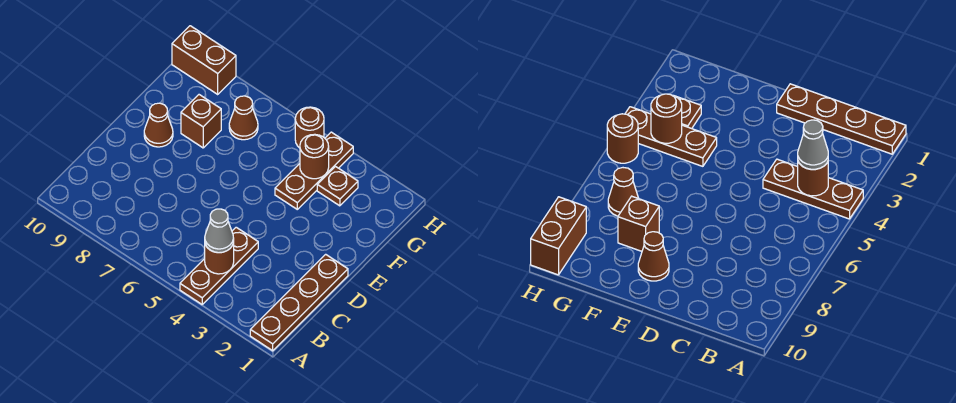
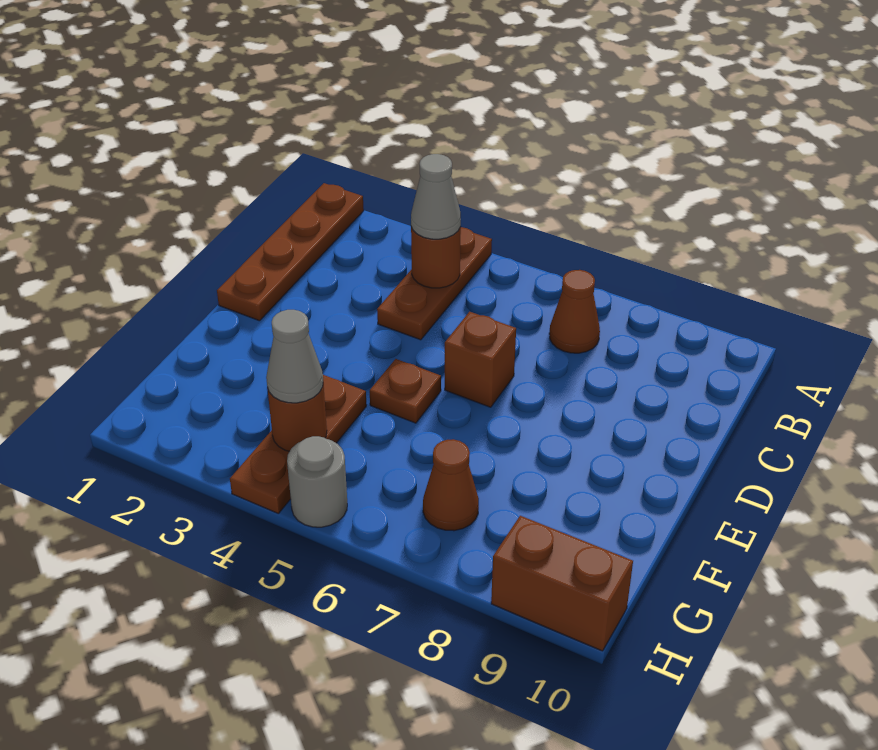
brown 1x1 cone [144,103,173,147] -> brown 1x1 cone moved to [549,270,600,353]
brown 1x1 brick [181,95,221,148] -> brown 1x1 brick moved to [445,312,516,407]
brown 1x1 plate [317,167,358,206] -> brown 1x1 plate moved to [370,359,441,423]
none -> grey 1x1 cone [266,310,323,403]
brown 1x1 round brick [295,107,324,148] -> grey 1x1 round brick [287,436,347,527]

